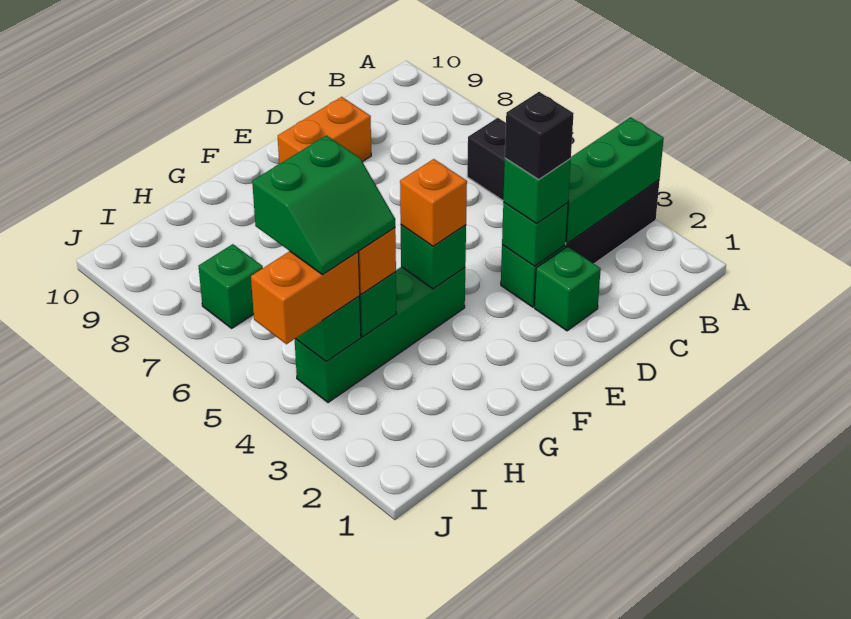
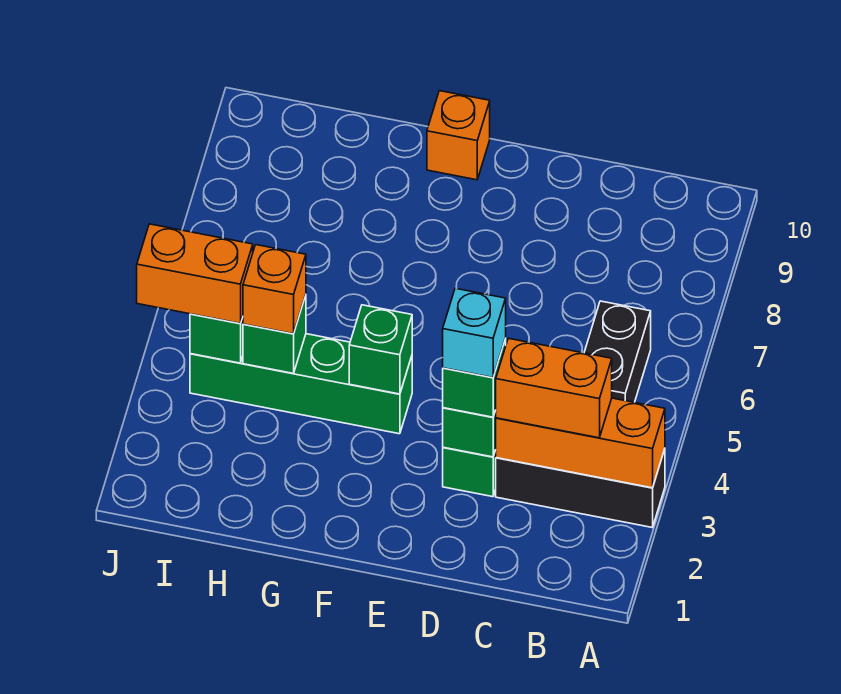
green 1x3 brick [566,117,664,243] -> orange 1x3 brick [496,398,665,488]
green 1x1 brick [534,246,601,331] -> none
black 1x1 brick [505,92,574,179] -> cyan 1x1 brick [443,288,506,378]
orange 1x2 brick [278,97,371,164] -> orange 1x2 brick moved to [495,338,612,438]
orange 1x1 brick [400,159,467,246] -> orange 1x1 brick moved to [427,91,490,180]
green 2x2 slope [252,135,395,275] -> none
green 1x1 brick [199,244,263,328] -> none

